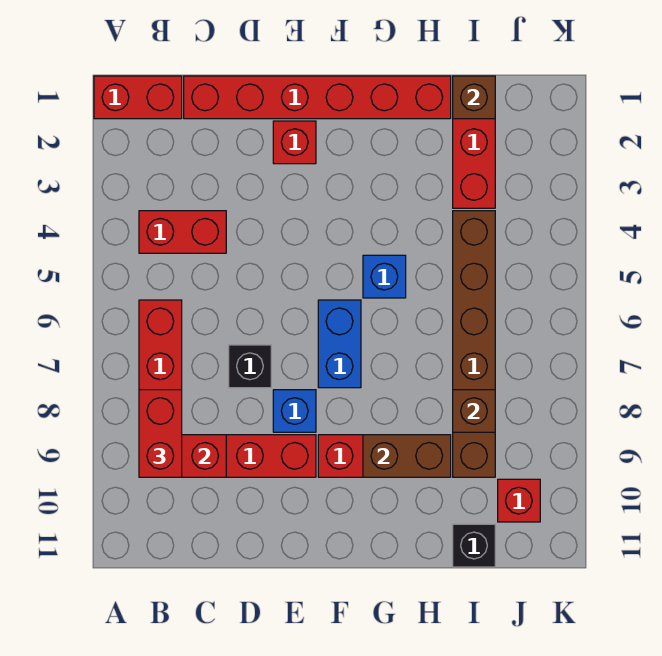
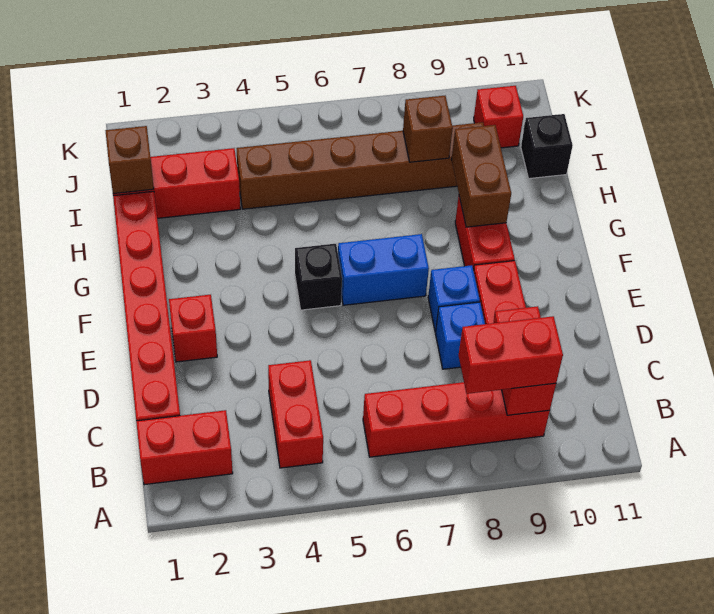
red 1x2 brick [94,76,182,119] -> red 1x2 brick turned to [136,410,233,485]
black 1x1 brick [229,345,271,388] -> black 1x1 brick moved to [295,244,342,310]
blue 1x1 brick [363,255,406,298] -> blue 1x1 brick moved to [436,302,485,369]

